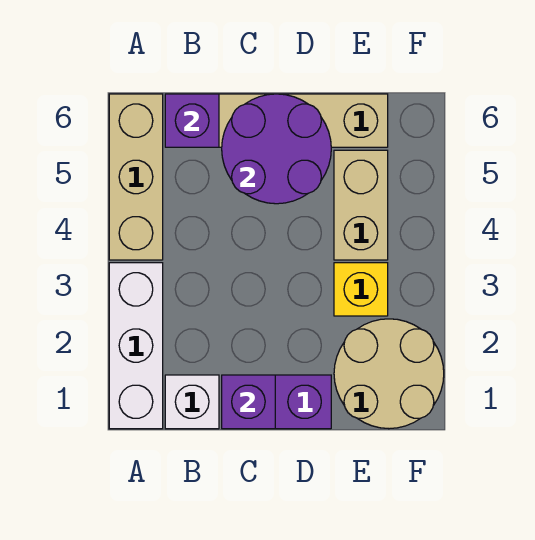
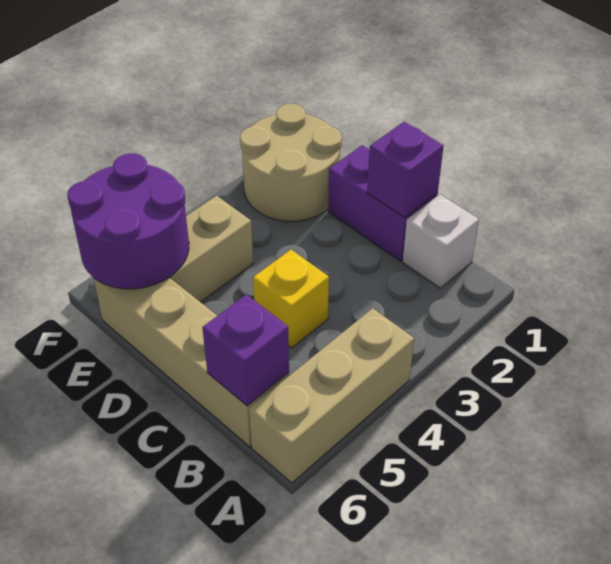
white 1x3 brick [109,263,163,429] -> none
purple 2x2 round brick [222,94,331,204] -> purple 2x2 round brick moved to [67,153,189,289]
yellow 1x1 brick [334,263,388,316] -> yellow 1x1 brick moved to [253,250,329,348]

